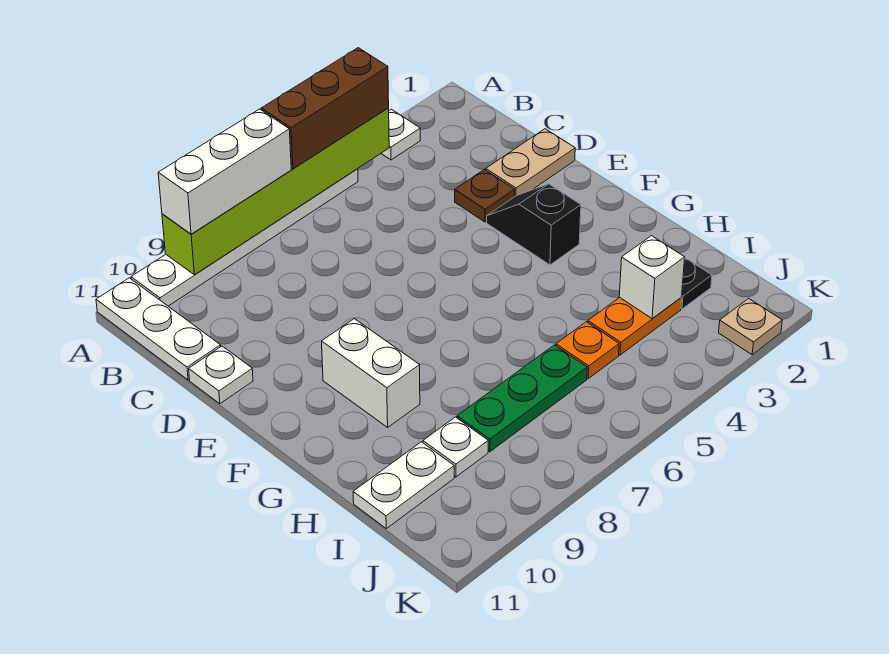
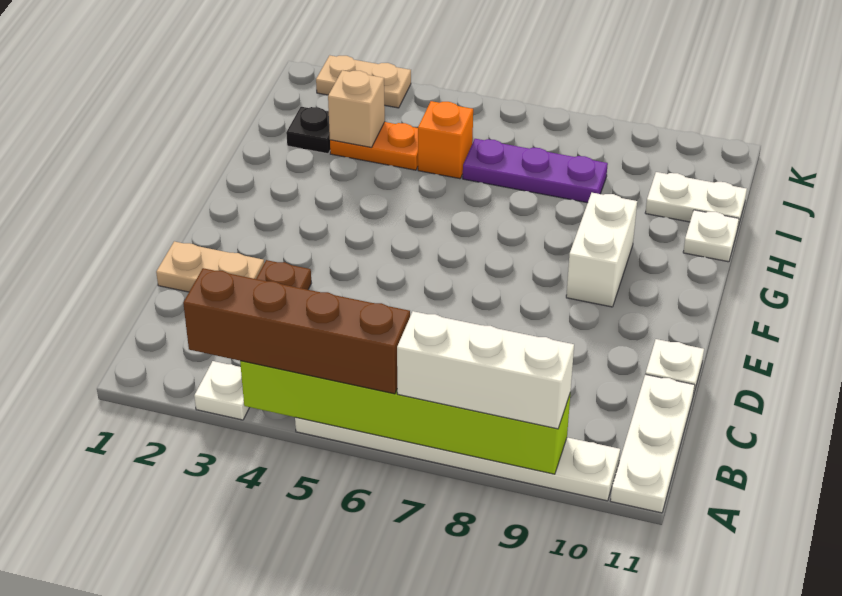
brown 1x3 brick [261,48,389,169] -> brown 1x4 brick [183,268,410,394]
black 1x2 slope [487,184,581,265] -> none
white 1x1 brick [619,236,685,319] -> tan 1x1 brick [328,70,385,148]
orange 1x1 plate [556,322,619,379] -> orange 1x1 brick [418,101,473,179]
green 1x3 plate [457,345,587,452] -> purple 1x3 plate [463,139,608,203]
white 1x1 plate [423,417,488,477] -> white 1x1 plate moved to [683,210,739,262]
tan 1x1 plate [719,298,782,355] -> tan 1x2 plate [316,55,411,108]

